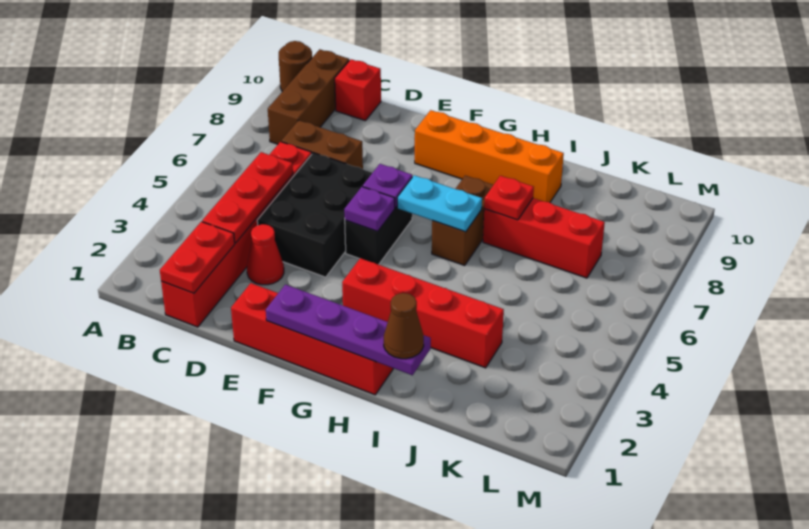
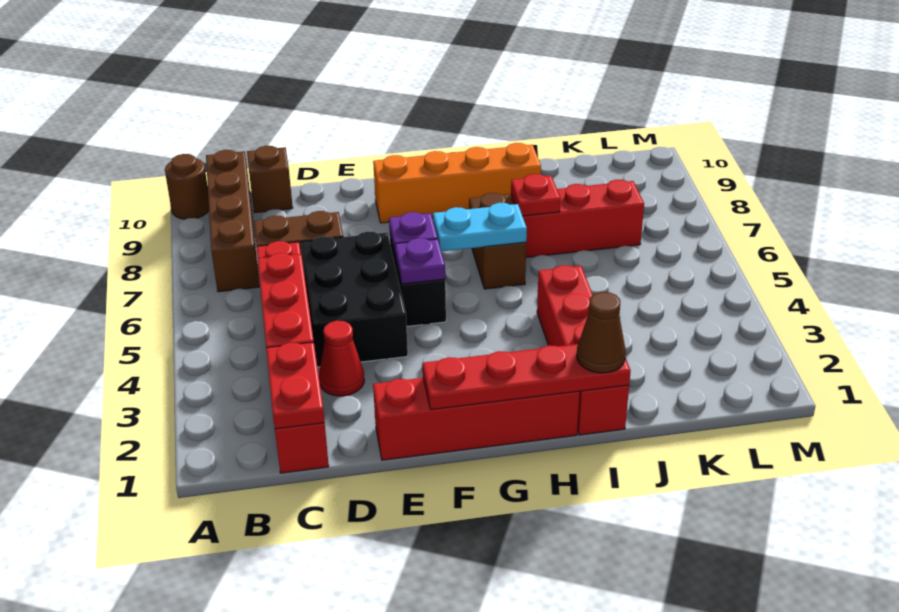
brown 1x3 brick [268,49,349,144] -> brown 1x4 brick [206,150,259,292]
red 1x1 brick [335,59,381,121] -> brown 1x1 brick [247,146,293,213]
purple 1x4 plate [266,285,431,375] -> red 1x4 plate [423,344,631,410]
red 1x4 brick [342,258,504,368] -> red 1x4 brick turned to [537,265,629,435]

